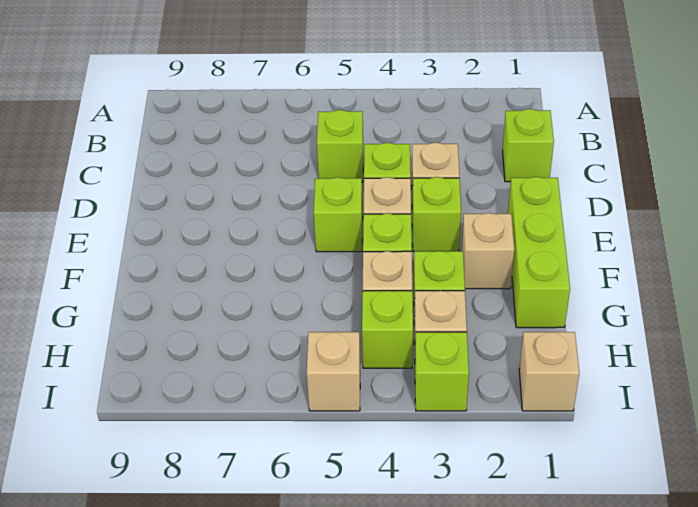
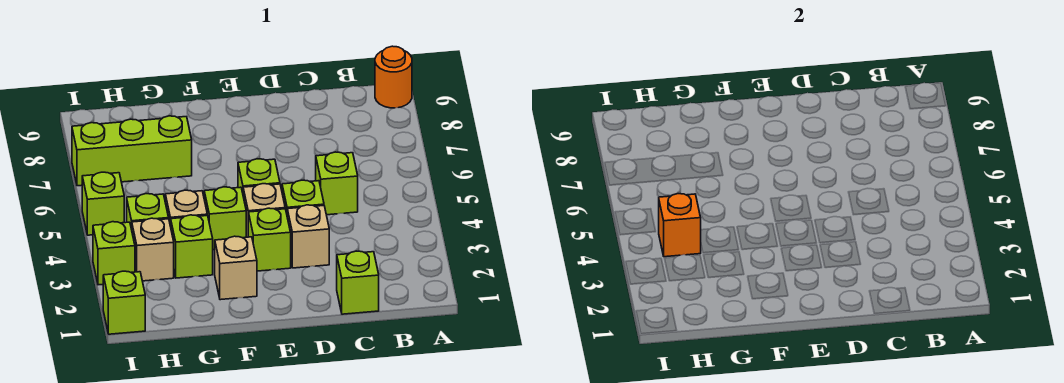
none -> orange 1x1 round brick [375,46,412,108]
lime 1x3 brick [508,177,570,328] -> lime 1x3 brick moved to [72,116,192,186]
none -> orange 1x1 brick [659,194,701,257]
tan 1x1 brick [519,332,579,411] -> lime 1x1 brick [103,271,145,334]
tan 1x1 brick [307,332,360,411] -> lime 1x1 brick [82,172,124,235]

